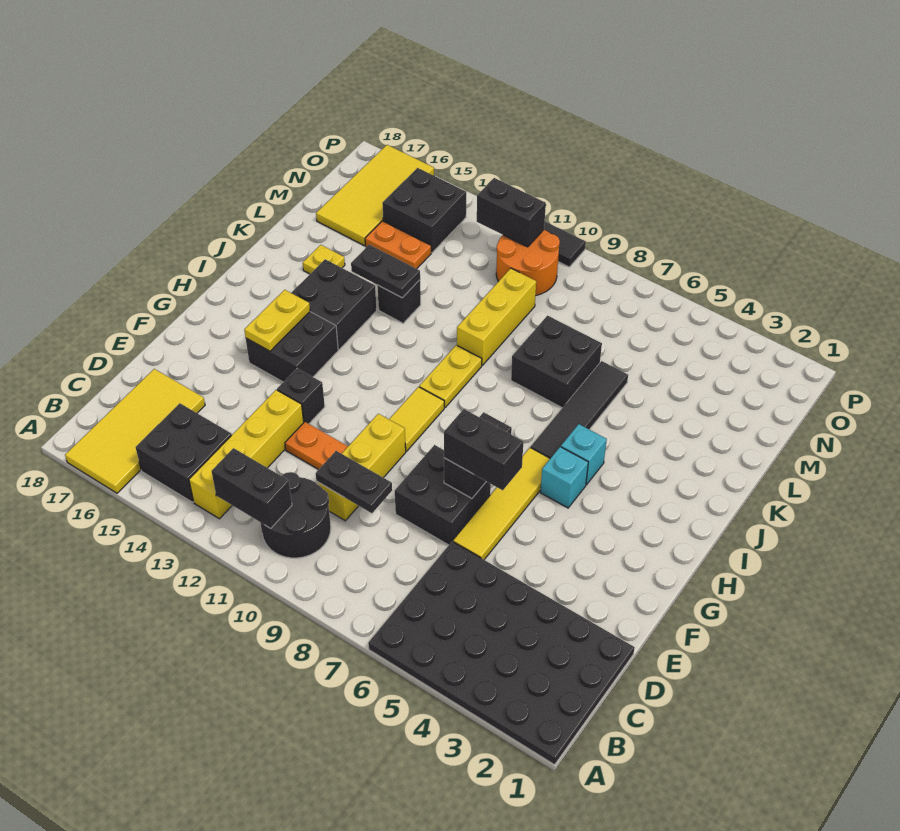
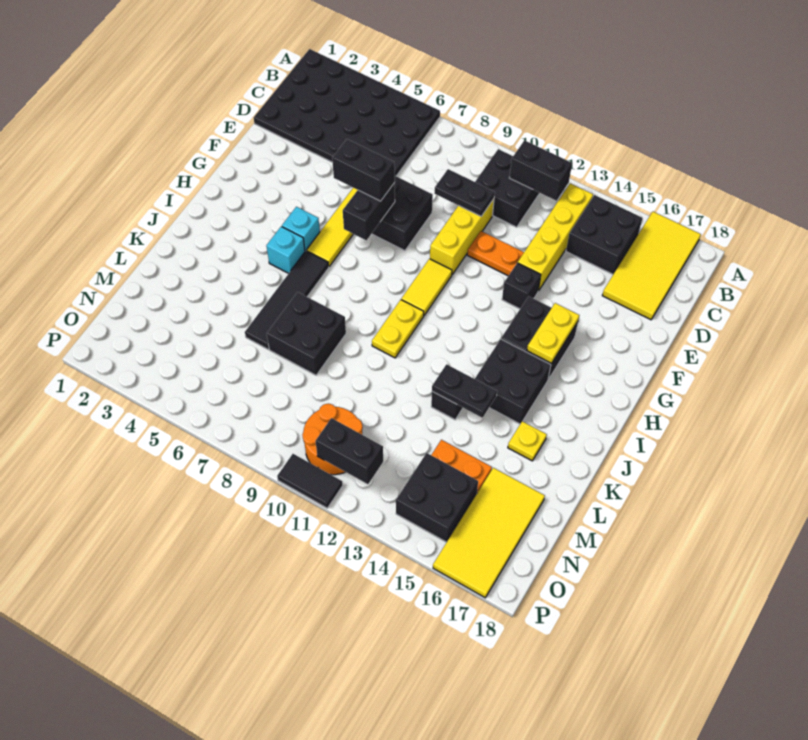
black 2x2 round brick [261,472,331,558] -> black 2x2 brick [475,149,540,227]
yellow 1x3 brick [457,268,536,365] -> none

